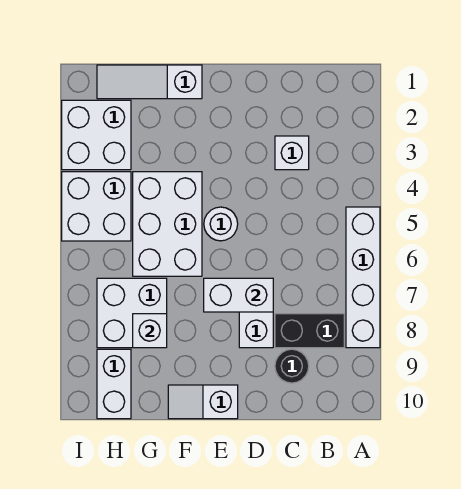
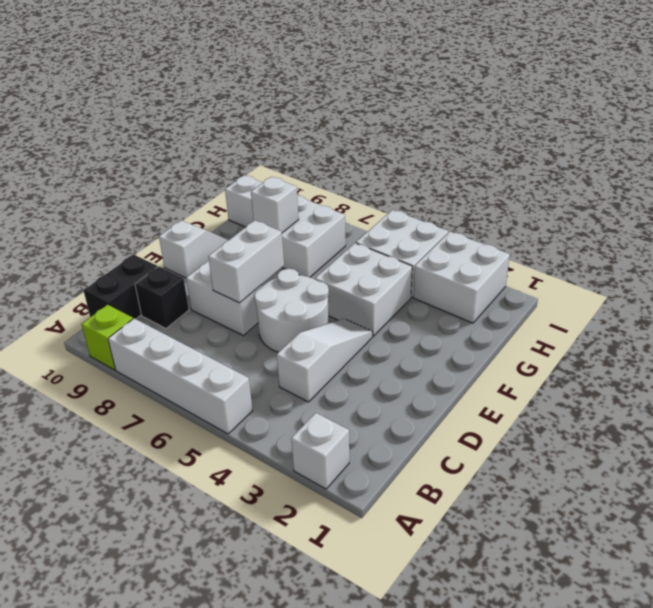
none -> lime 1x1 brick [81,305,133,370]
black 1x2 brick [275,314,344,348] -> black 1x2 brick moved to [84,254,158,319]
white 1x1 brick [275,136,309,170] -> white 1x1 brick moved to [291,413,349,489]
black 1x1 round brick [275,349,309,383] -> black 1x1 brick [135,267,189,328]
white 1x1 round brick [204,207,238,241] -> white 2x2 round brick [254,269,329,352]
white 1x3 slope [97,65,202,99] -> white 1x3 slope moved to [277,319,373,402]
white 2x3 brick [133,172,202,276] -> white 2x2 brick [315,243,412,336]

